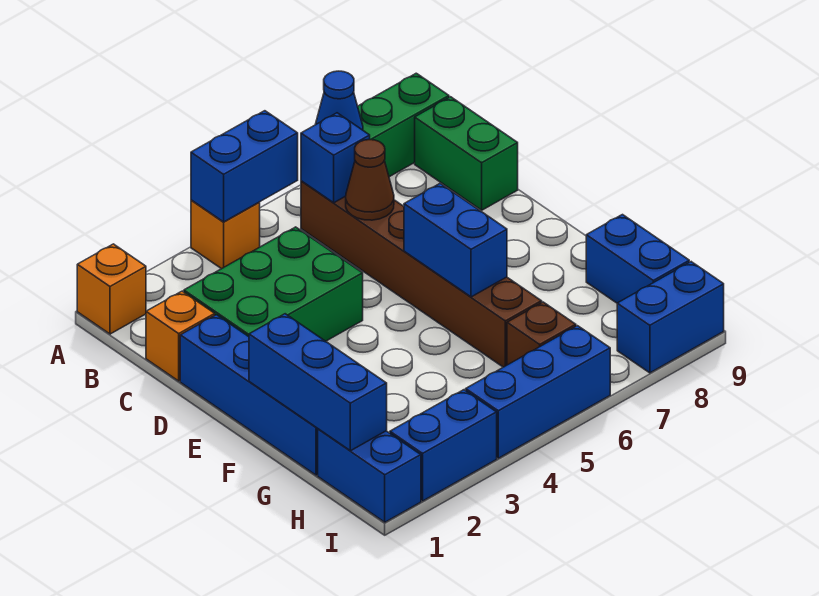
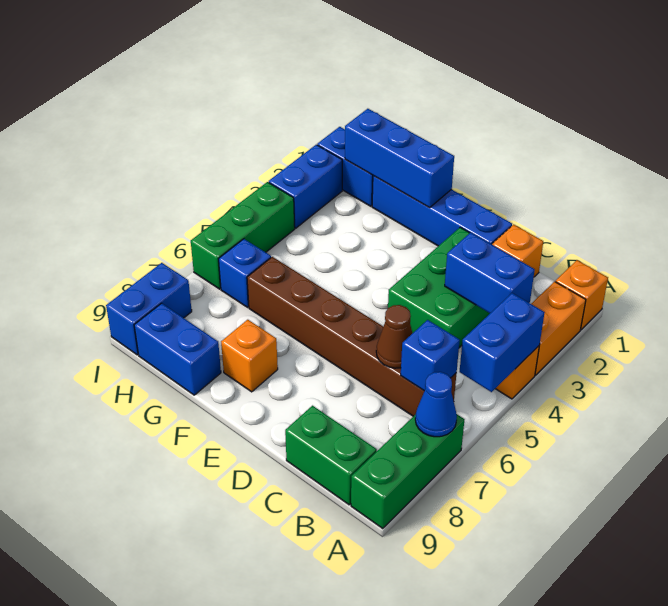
none -> orange 1x2 brick [531,282,586,375]
blue 1x2 brick [404,184,507,297] -> blue 1x2 brick moved to [445,233,535,313]
none -> orange 1x1 brick [221,320,278,392]
brown 1x1 brick [507,302,576,365] -> blue 1x1 brick [219,239,271,307]
blue 1x3 brick [466,326,610,458] -> green 1x3 brick [191,182,295,289]

